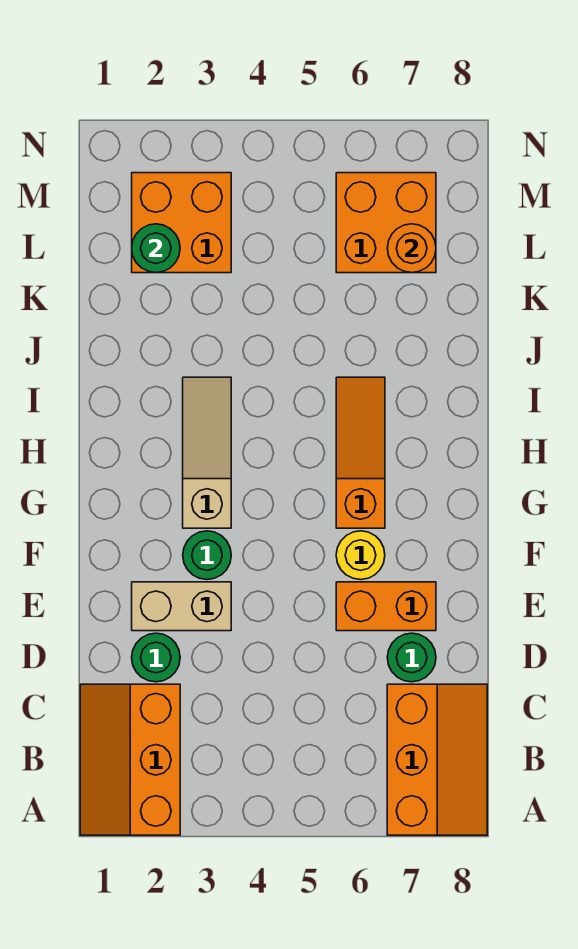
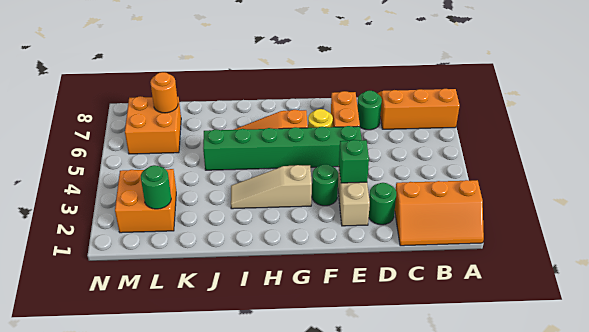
none -> green 1x1 brick [339,140,369,183]
none -> green 1x6 brick [203,126,362,170]

